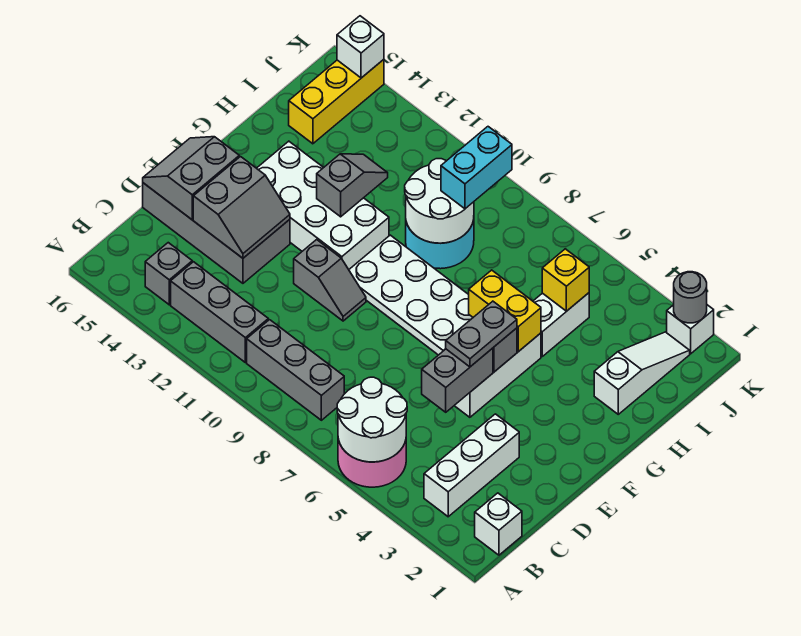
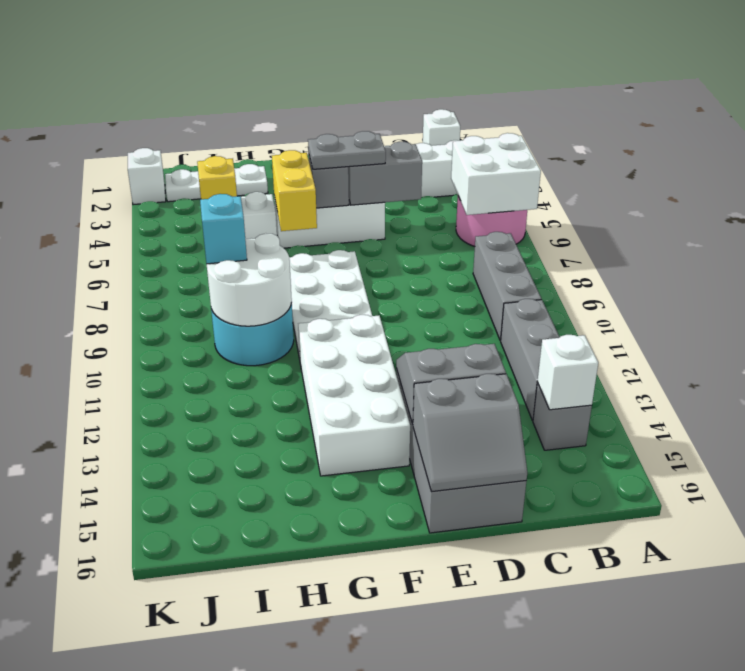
white 2x2 round brick [337,377,407,462] -> white 2x2 brick [451,133,541,215]
grey 1x2 slope [294,240,366,321] -> none
grey 1x2 slope [317,154,388,217] -> none
white 1x3 slope [594,332,690,414] -> white 1x3 plate [165,164,268,202]
cyan 1x2 brick [441,127,512,209] -> cyan 1x1 brick [200,194,247,264]
yellow 1x3 brick [289,59,384,144] -> none
grey 1x1 round brick [674,272,707,323] -> none
white 1x1 brick [337,16,384,78] -> white 1x1 brick moved to [537,335,598,410]

